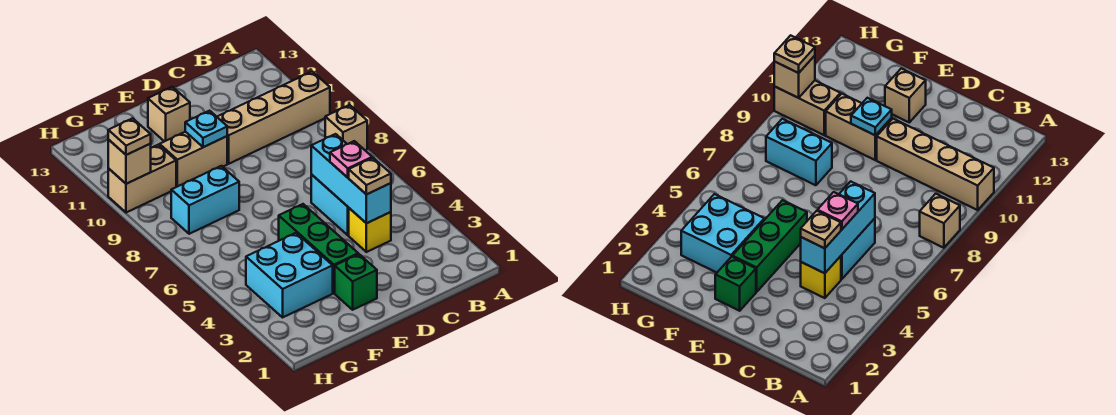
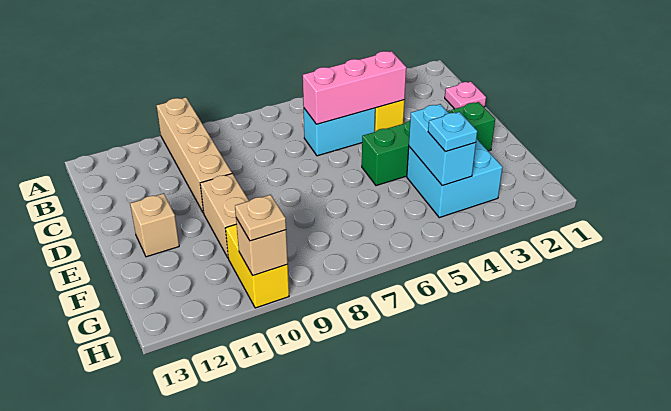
tan 1x1 brick [325,105,367,150] -> none
cyan 1x3 brick [311,134,391,223] -> pink 1x3 brick [303,51,406,124]
tan 1x1 plate [349,158,391,194] -> none
pink 1x1 plate [330,141,372,178] -> pink 1x1 plate moved to [445,82,486,109]
cyan 1x1 plate [185,111,227,147] -> cyan 1x1 plate moved to [428,112,477,152]
cyan 1x2 brick [171,166,239,234] -> cyan 1x2 brick moved to [409,104,476,186]
tan 1x2 brick [108,145,176,213] -> yellow 1x2 brick [225,224,289,308]

